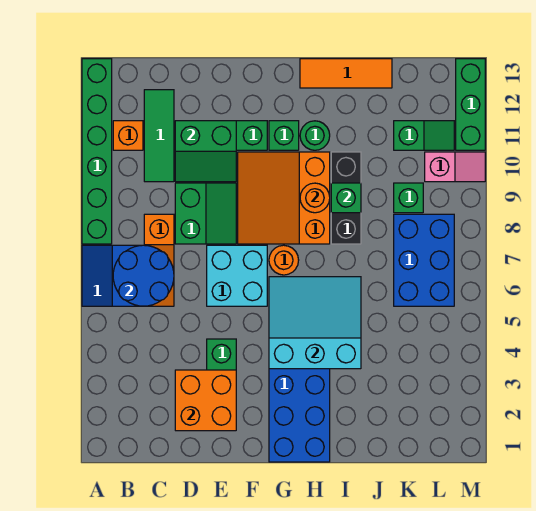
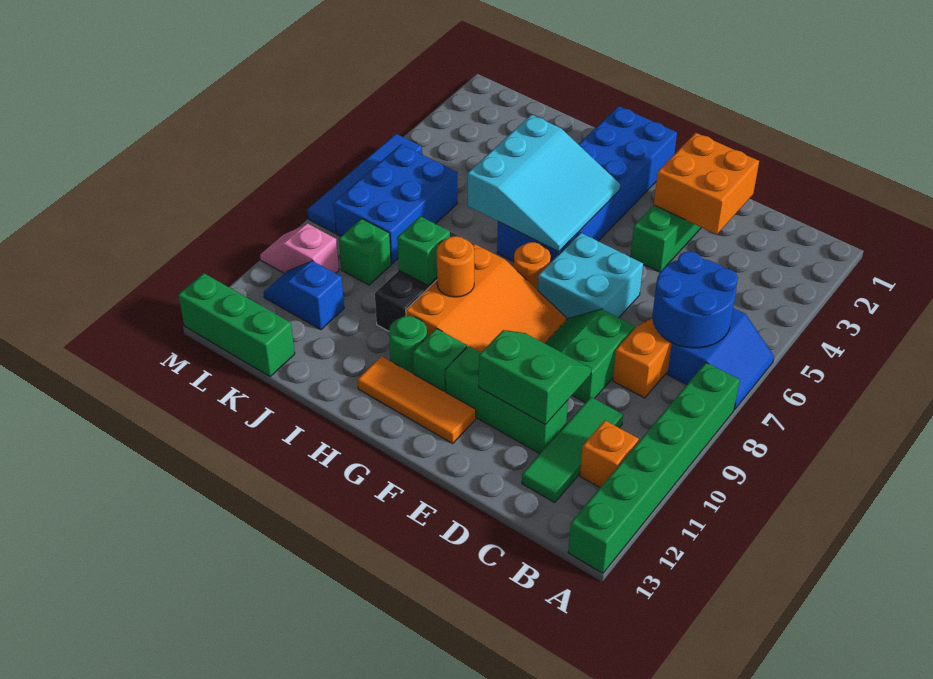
cyan 3x3 slope [269,277,361,369] -> cyan 3x3 slope turned to [468,115,620,252]
orange 1x3 tile [300,59,392,88] -> orange 1x3 tile moved to [357,356,476,443]
green 1x2 slope [394,121,454,150] -> blue 1x2 slope [263,261,344,330]
none -> blue 1x4 tile [307,134,422,233]
green 1x3 brick [456,59,485,150] -> green 1x3 brick turned to [178,273,295,377]

